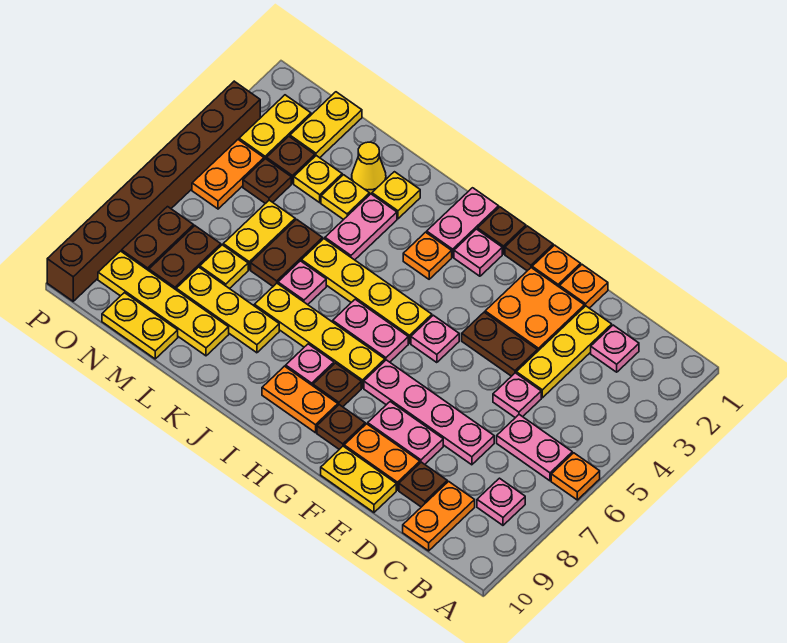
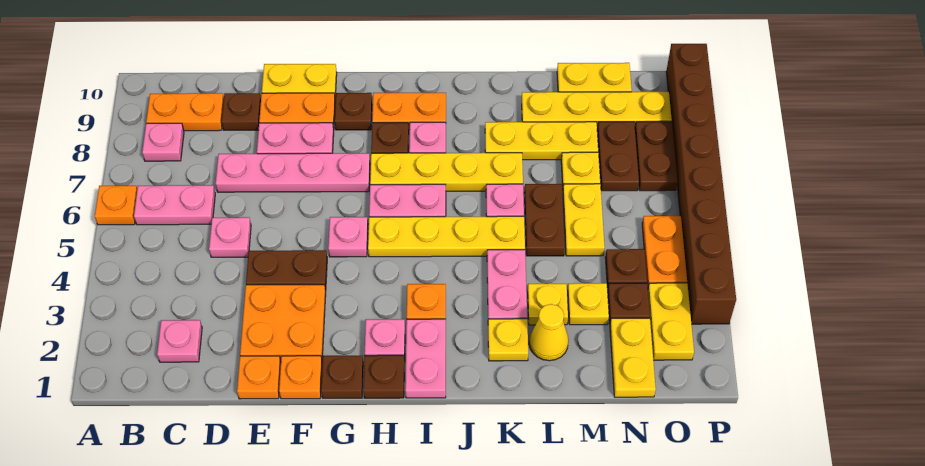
orange 1x2 plate [403,481,475,551] -> orange 1x2 plate turned to [146,93,224,131]
yellow 1x3 plate [516,306,612,398] -> none

